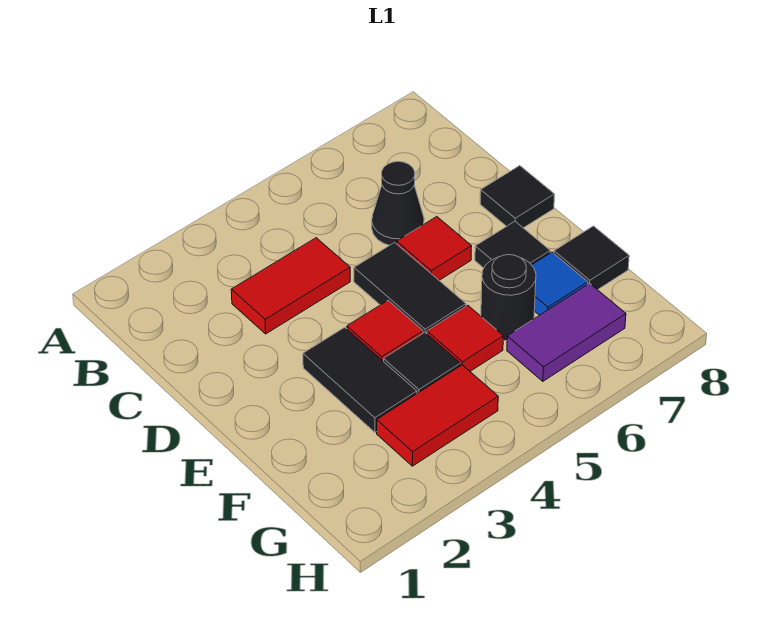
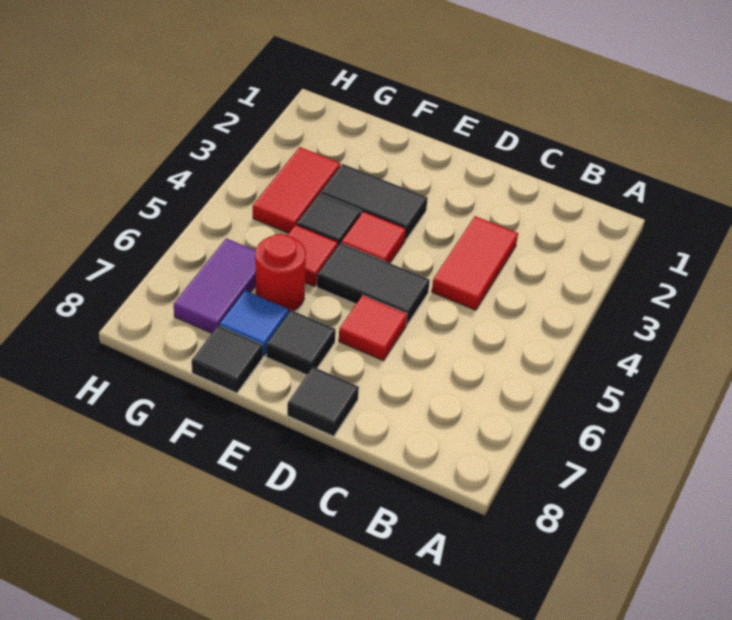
black 1x1 cone [372,162,424,245] -> none
black 1x1 round brick [481,255,536,341] -> red 1x1 round brick [255,234,306,312]

